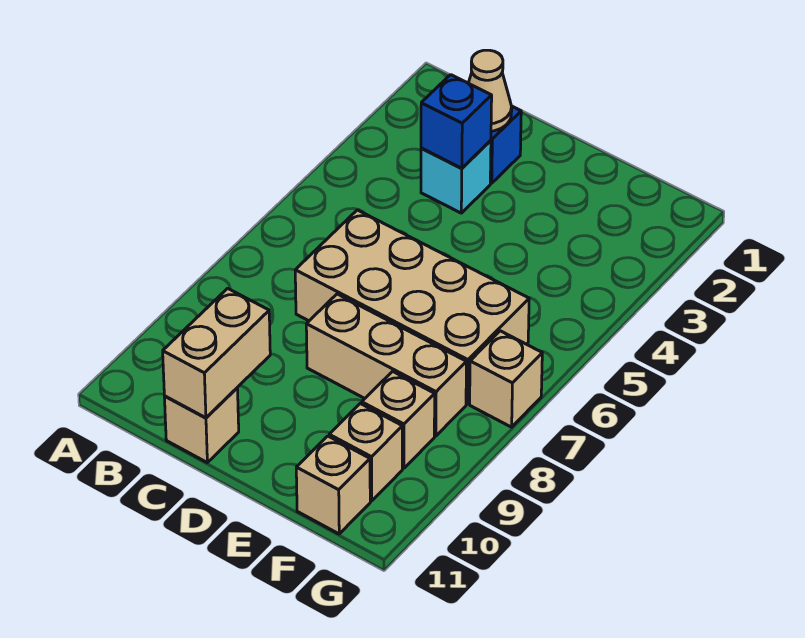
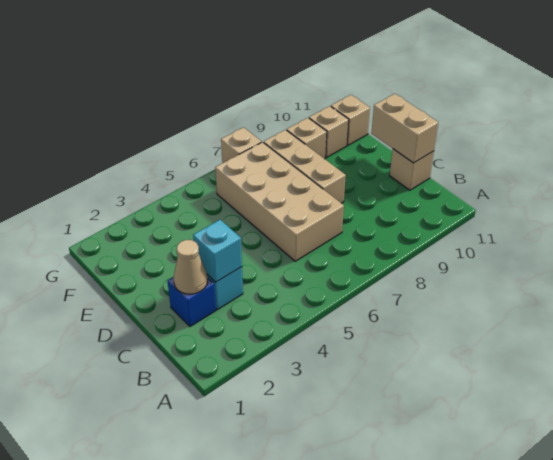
blue 1x1 brick [421,75,492,168] -> cyan 1x1 brick [193,220,242,282]
tan 1x2 brick [163,288,270,418] -> tan 1x2 brick turned to [371,94,438,163]

